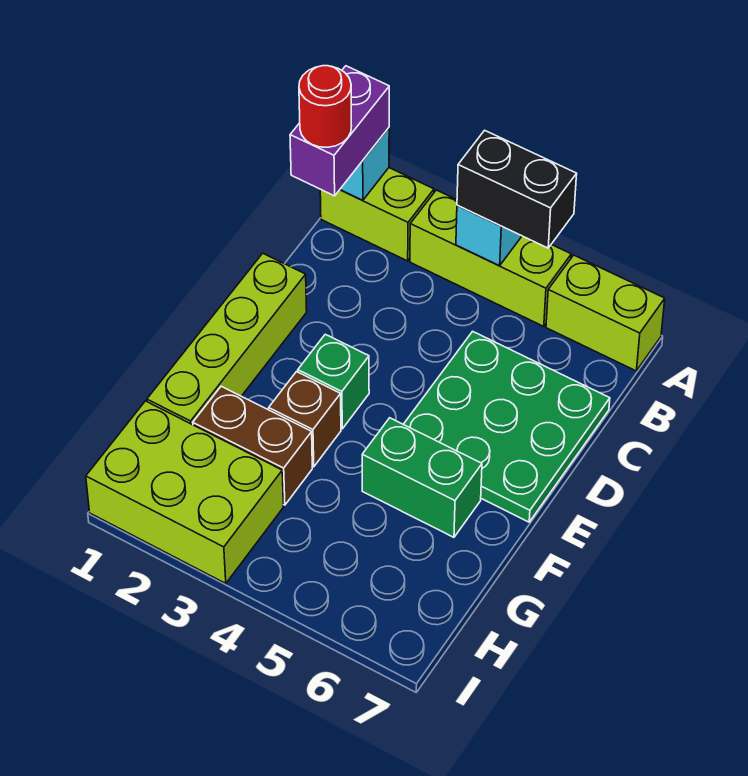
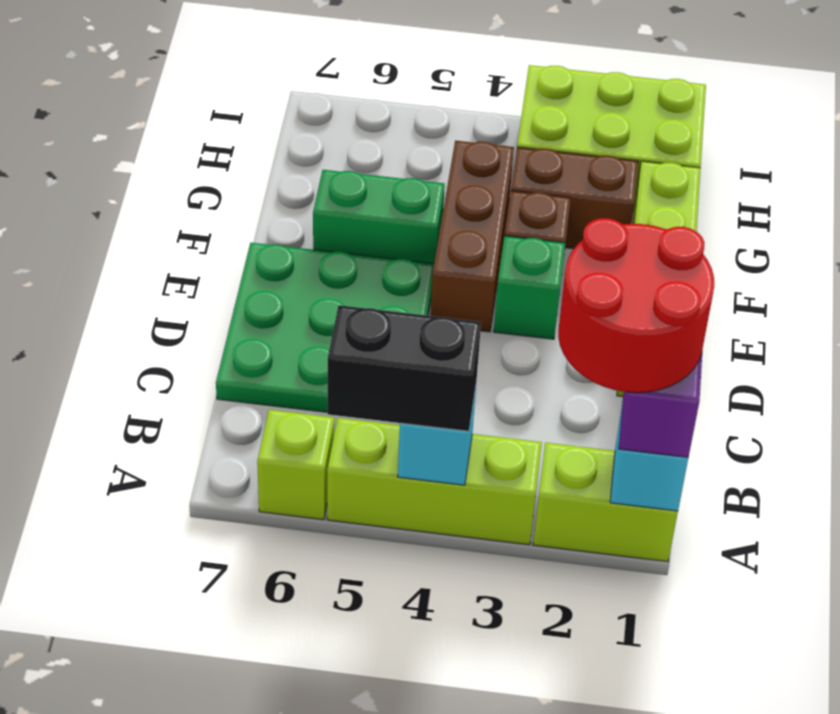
lime 1x2 brick [546,255,665,371] -> lime 1x1 brick [257,410,334,520]
red 1x1 round brick [299,66,352,147] -> red 2x2 round brick [558,218,714,393]
none -> brown 1x3 brick [430,141,514,332]

